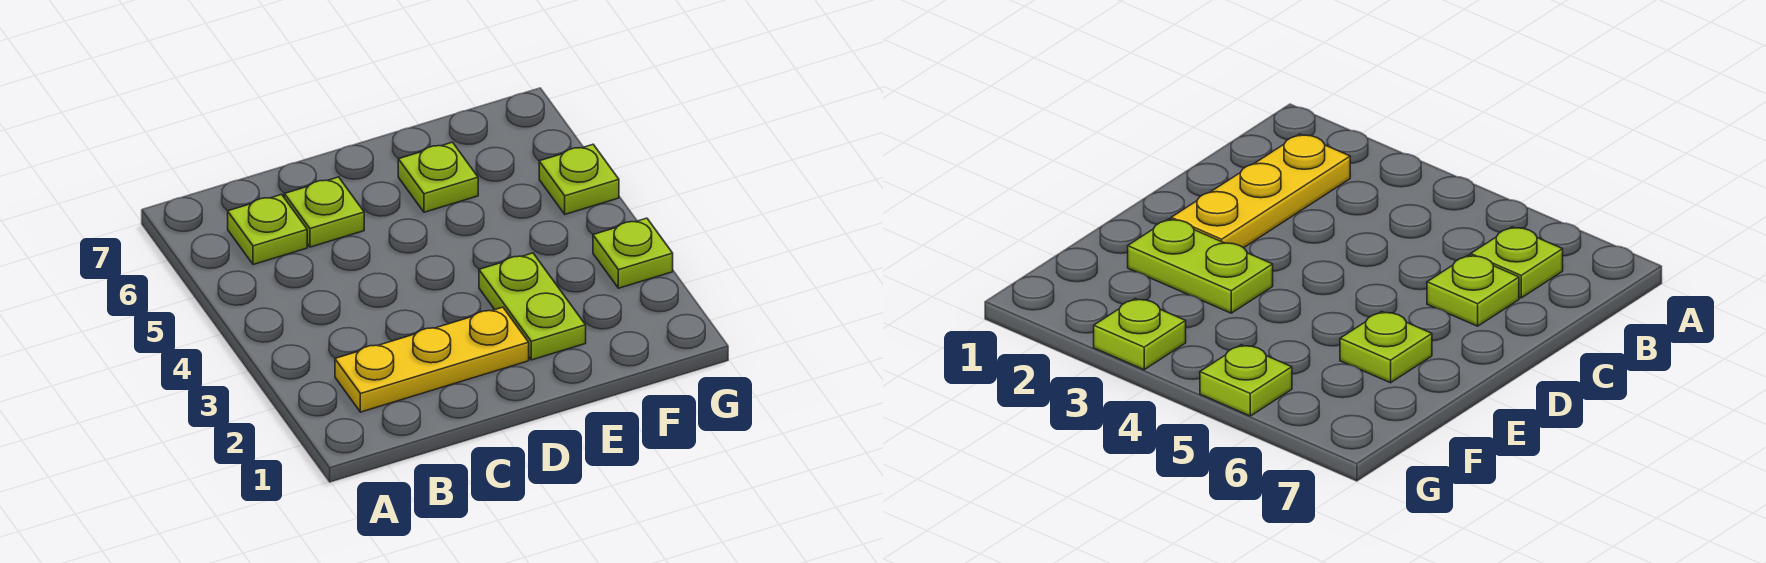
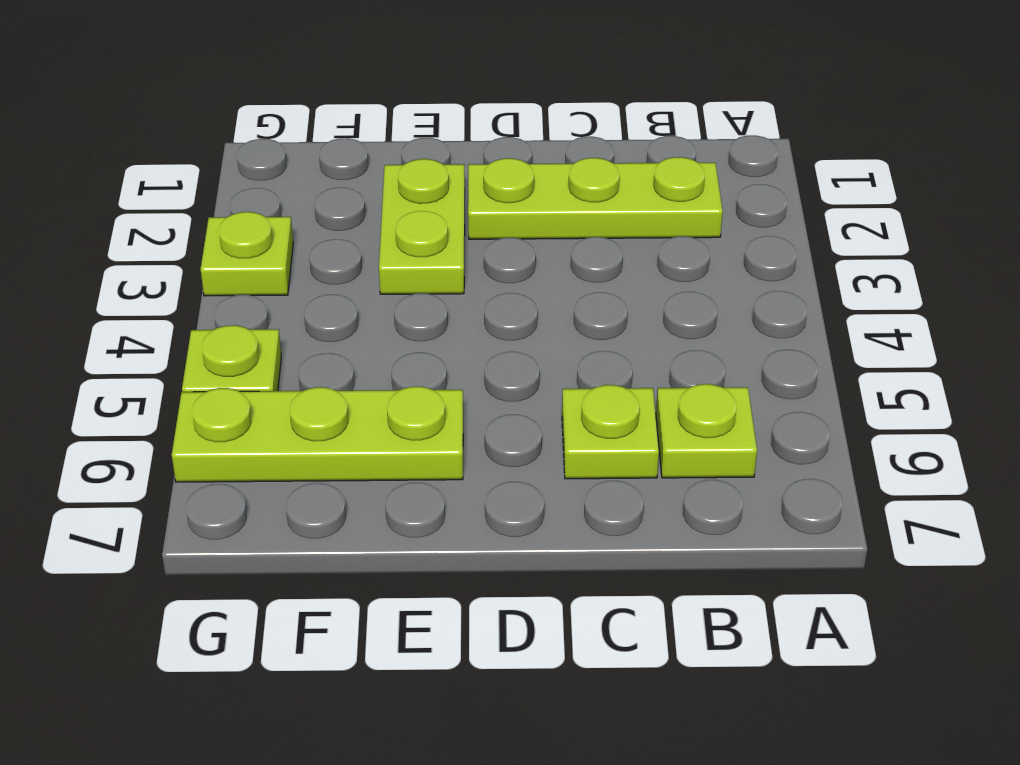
yellow 1x3 plate [335,307,529,412] -> lime 1x3 plate [468,157,723,239]
lime 1x1 plate [398,142,478,212] -> lime 1x3 plate [172,386,463,482]

